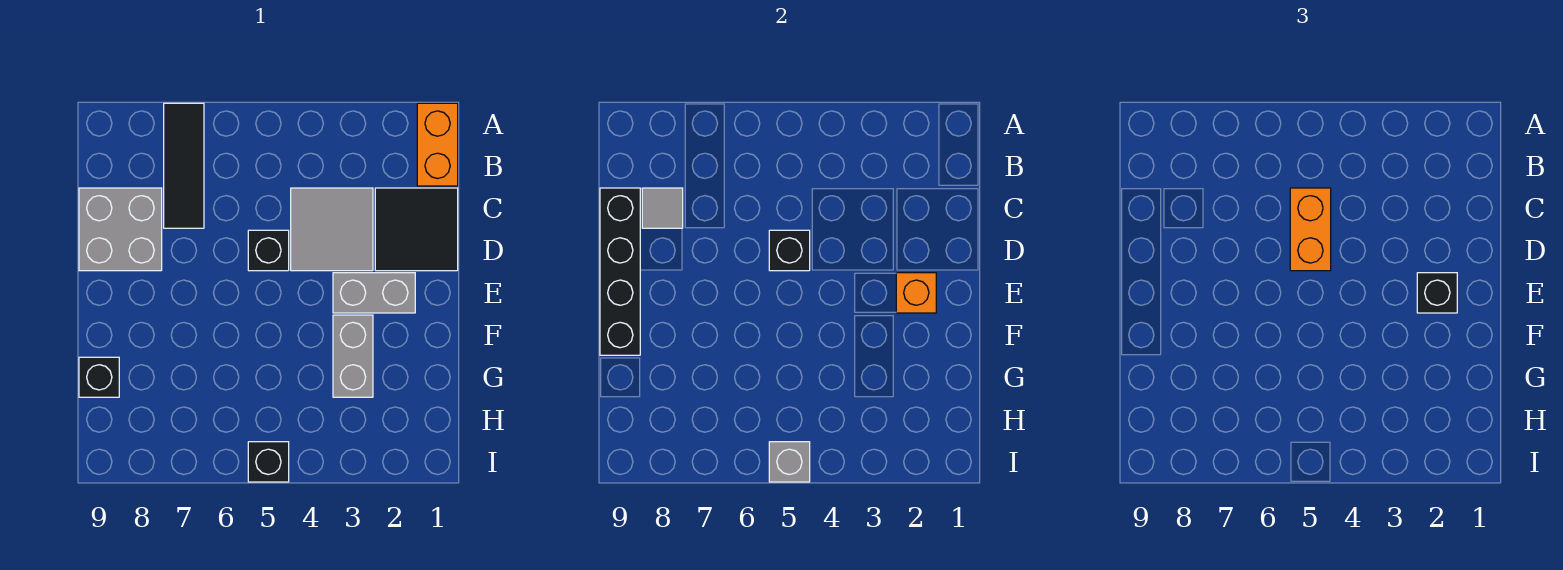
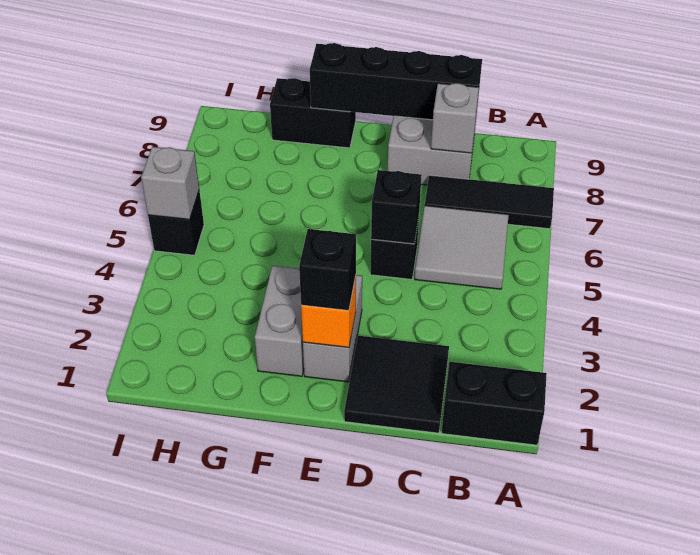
orange 1x2 brick [417,103,458,186] -> black 1x2 brick [442,362,547,445]
grey 2x2 tile [291,188,373,271] -> grey 2x2 tile moved to [415,206,509,289]
orange 1x2 brick [1290,188,1331,271] -> none
grey 1x1 tile [642,188,683,228] -> grey 1x1 brick [431,83,479,153]
grey 1x2 brick [333,315,373,397] -> grey 1x2 brick turned to [255,266,304,376]
black 1x1 brick [79,357,119,397] -> black 1x2 brick [270,78,356,148]

